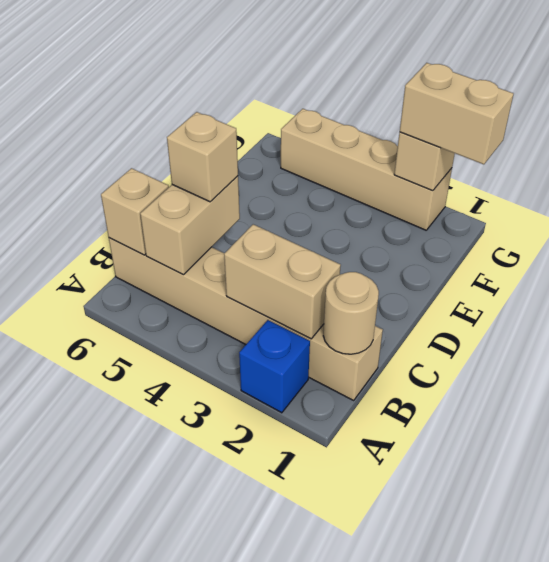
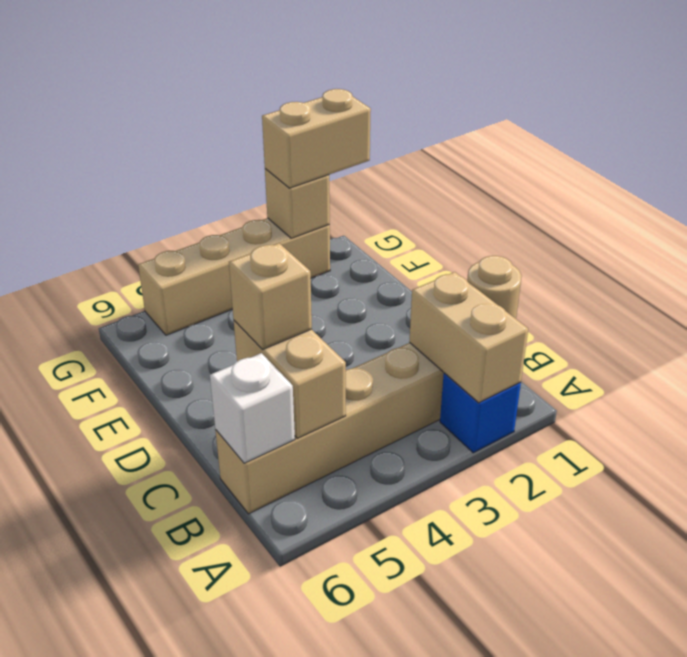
tan 1x2 brick [224,224,341,339] -> tan 1x2 brick turned to [409,272,528,403]
tan 1x1 brick [101,168,169,255] -> white 1x1 brick [210,353,295,463]

